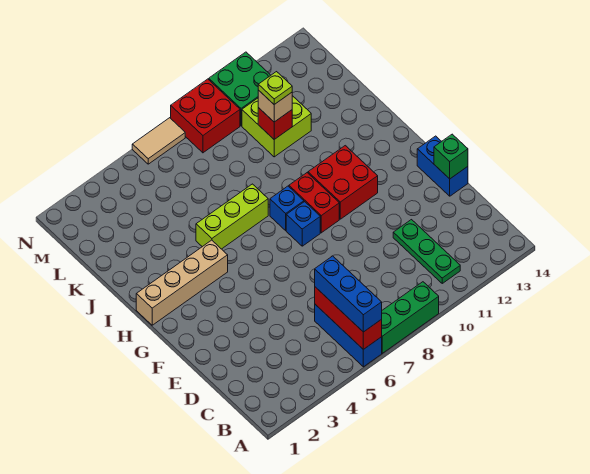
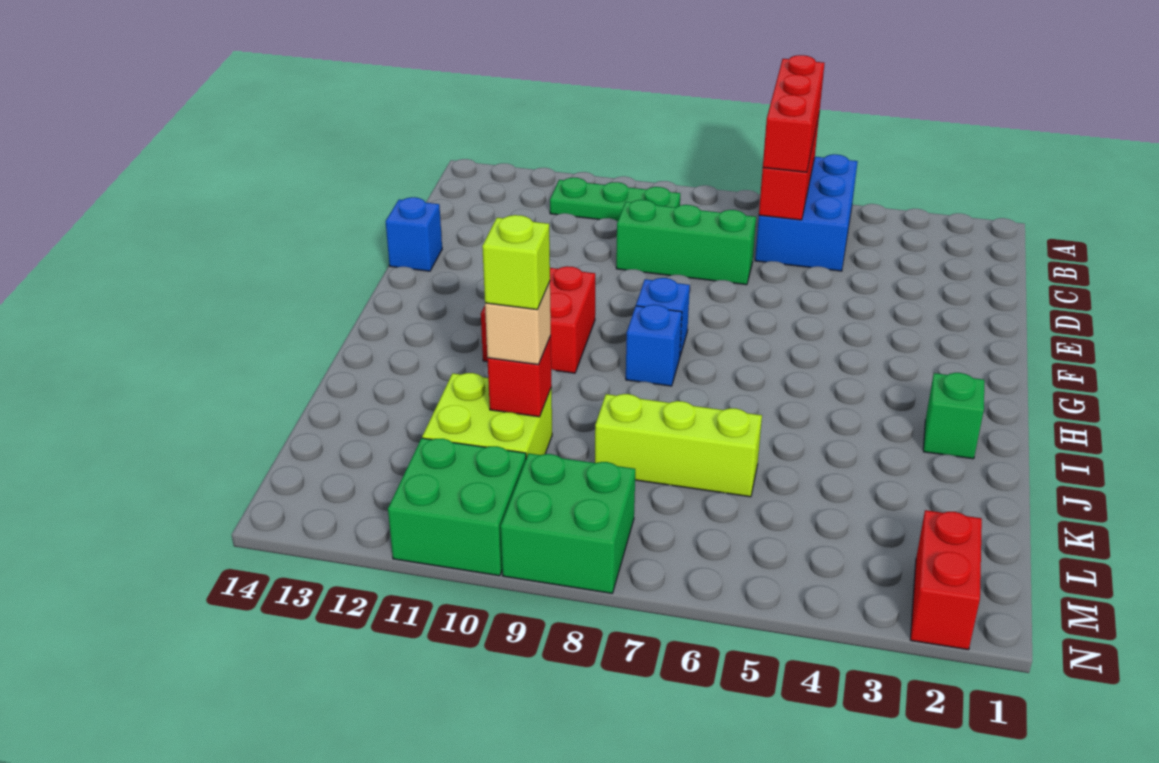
blue 1x3 brick [315,304,382,367] -> blue 2x3 brick [755,154,858,271]
blue 1x3 brick [315,256,382,332] -> red 1x3 brick [763,55,825,172]
green 1x3 brick [382,282,439,353] -> green 1x3 brick moved to [616,200,756,285]
green 1x3 plate [393,220,460,283] -> green 1x3 plate turned to [550,178,680,221]
blue 1x2 brick [417,136,468,196] -> blue 1x1 brick [386,197,442,271]
green 1x1 brick [434,134,468,179] -> green 1x1 brick moved to [923,373,984,459]
red 1x2 brick [289,173,339,233] -> red 1x2 brick moved to [910,510,982,650]
tan 1x4 brick [136,240,228,325] -> none
lime 1x3 brick [196,184,268,249] -> lime 1x3 brick moved to [595,394,762,497]
lime 1x1 plate [258,72,292,104] -> lime 1x1 brick [482,215,550,310]
red 2x2 brick [171,79,240,153] -> green 2x2 brick [501,454,635,593]
tan 1x2 tile [132,118,185,164] -> none

